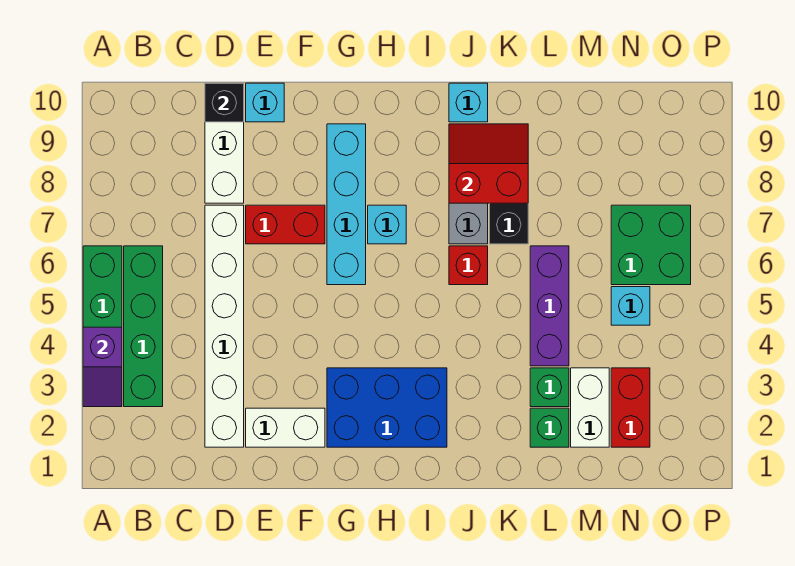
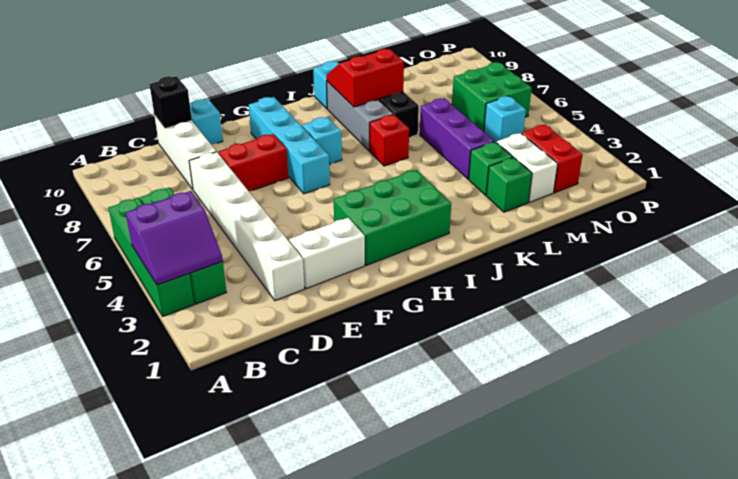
purple 1x2 slope [83,327,122,407] -> purple 2x2 slope [126,191,223,285]
blue 2x3 brick [327,368,447,447] -> green 2x3 brick [334,170,451,265]

